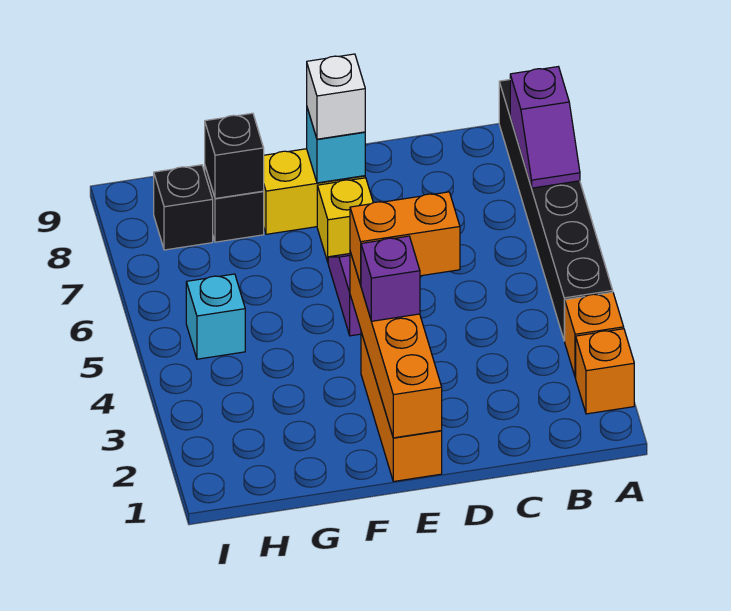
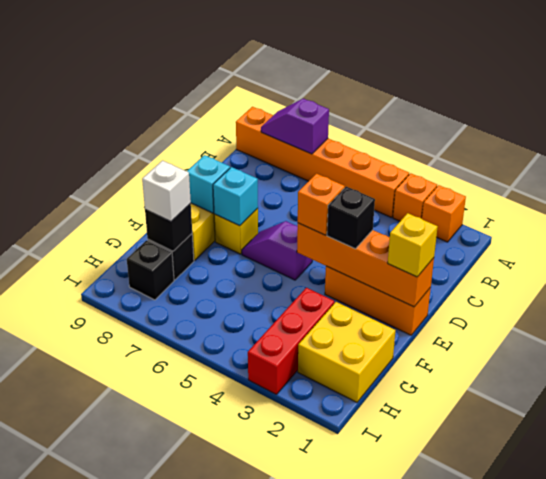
black 1x6 brick [499,80,613,341] -> orange 1x6 brick [236,107,409,218]
purple 1x2 slope [510,67,580,188] -> purple 1x2 slope turned to [261,99,329,154]
orange 1x2 brick [350,192,460,285] -> orange 1x1 brick [298,174,345,235]
none -> yellow 1x1 brick [388,213,438,277]
purple 1x1 brick [361,236,420,321] -> black 1x1 brick [327,187,375,249]
white 1x1 brick [307,54,365,139] -> white 1x1 brick moved to [142,161,191,222]
none -> yellow 2x2 brick [298,302,395,402]
none -> red 1x3 brick [248,288,334,394]
cyan 1x1 brick [186,274,245,359] -> cyan 1x1 brick moved to [213,167,258,226]

